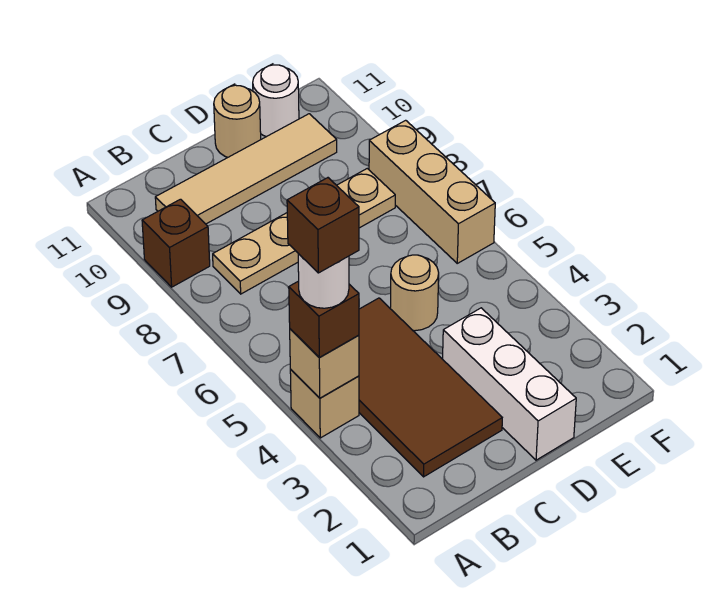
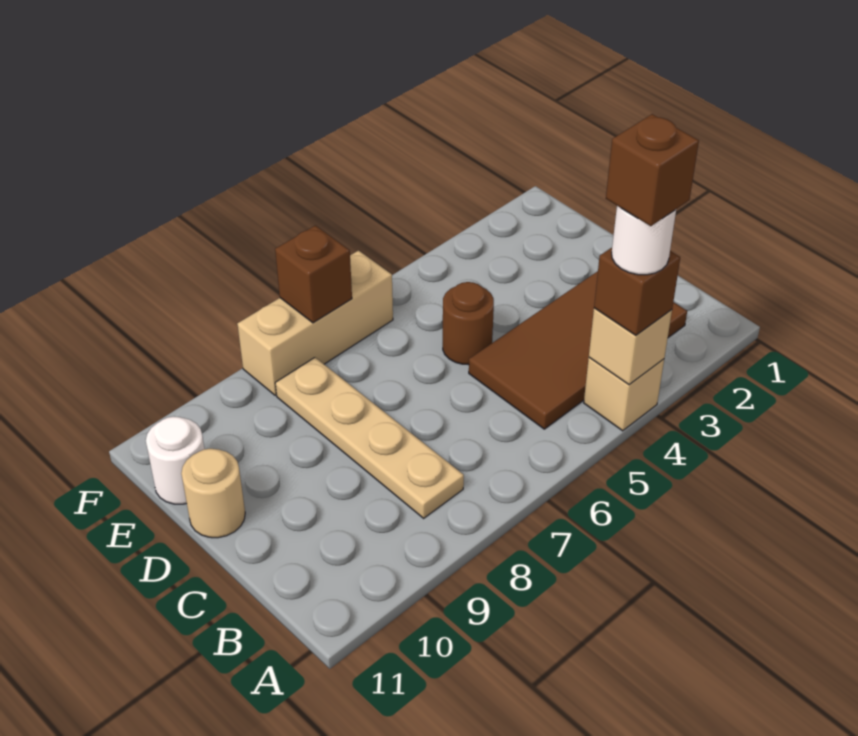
brown 1x1 brick [142,199,210,287] -> brown 1x1 brick moved to [275,225,352,323]
tan 1x4 tile [155,114,337,224] -> none
white 1x3 brick [443,308,576,460] -> none
tan 1x1 round brick [390,255,439,331] -> brown 1x1 round brick [443,282,494,365]

